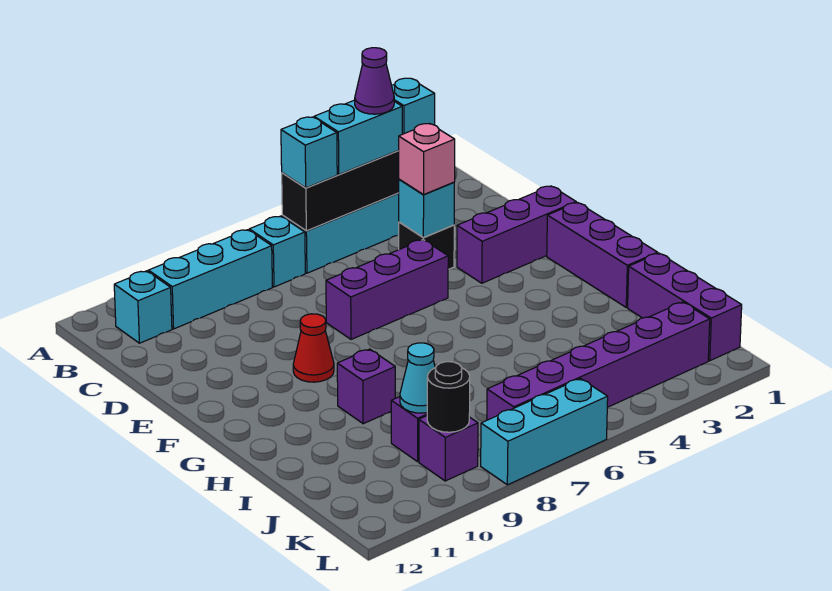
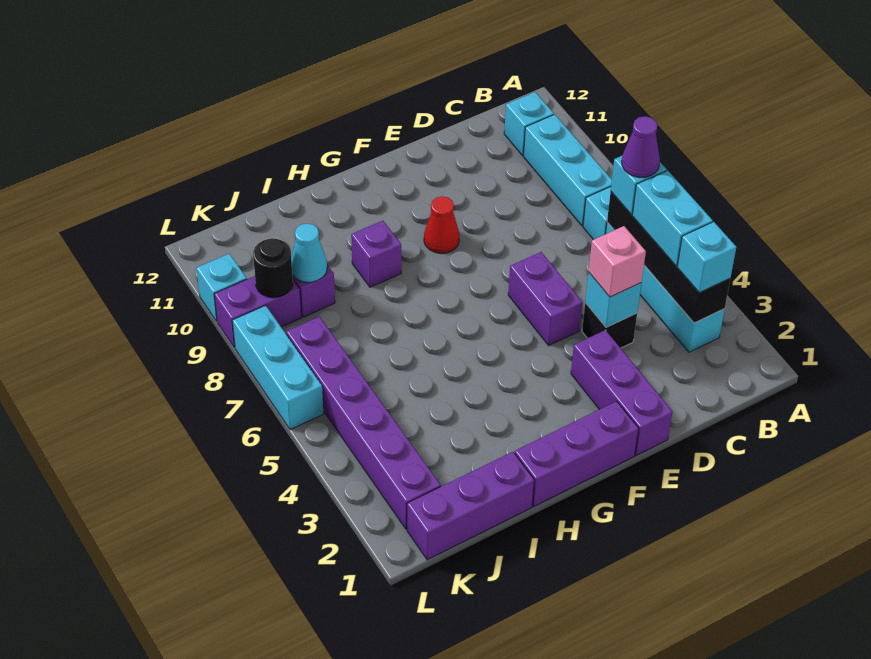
purple 1x1 cone [355,48,394,114] -> purple 1x1 cone moved to [622,116,660,177]
purple 1x3 brick [326,240,448,339] -> purple 1x2 brick [508,252,583,345]
purple 1x1 brick [419,416,478,481] -> purple 1x2 brick [214,276,301,348]
none -> cyan 1x1 brick [197,254,247,321]

